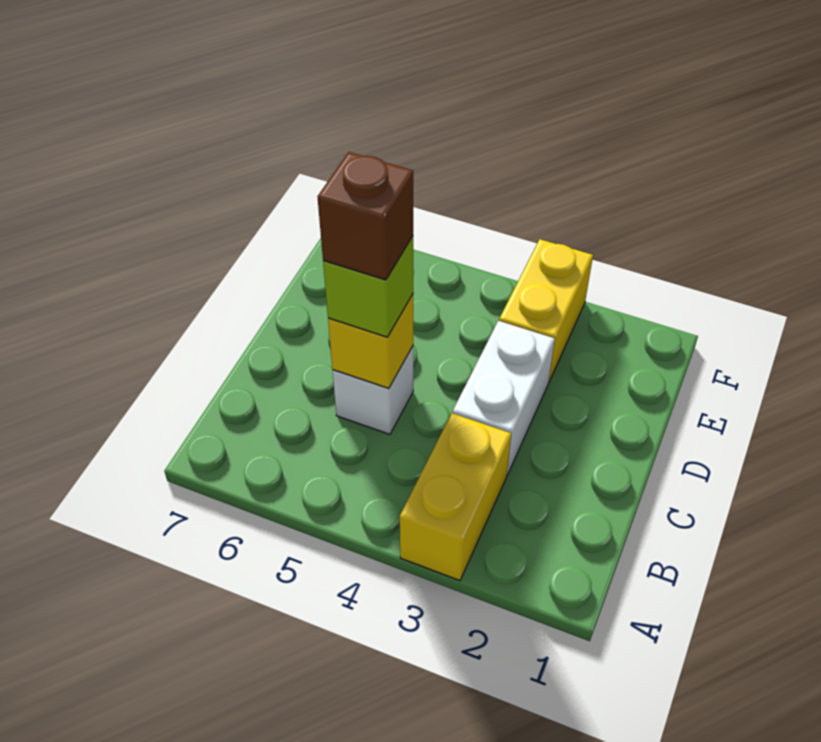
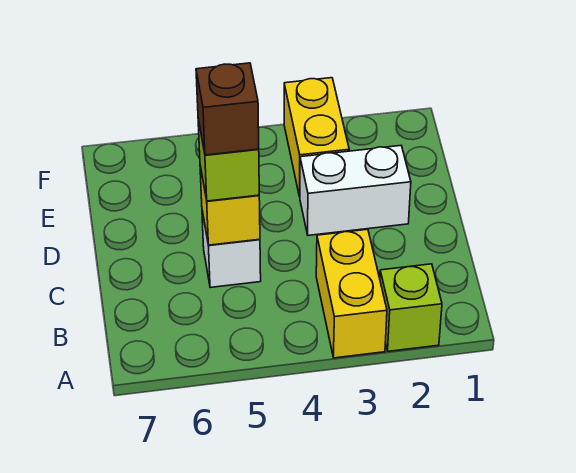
none -> lime 1x1 brick [380,264,442,351]
white 1x2 brick [453,321,555,475] -> white 1x2 brick turned to [300,146,411,235]

